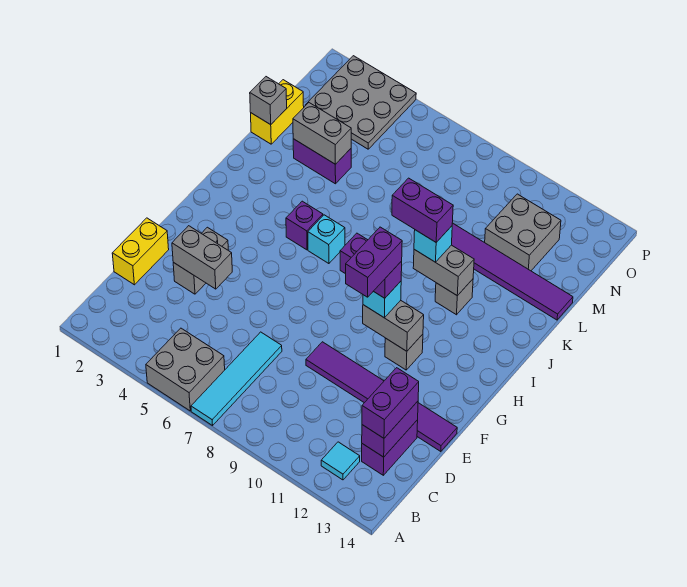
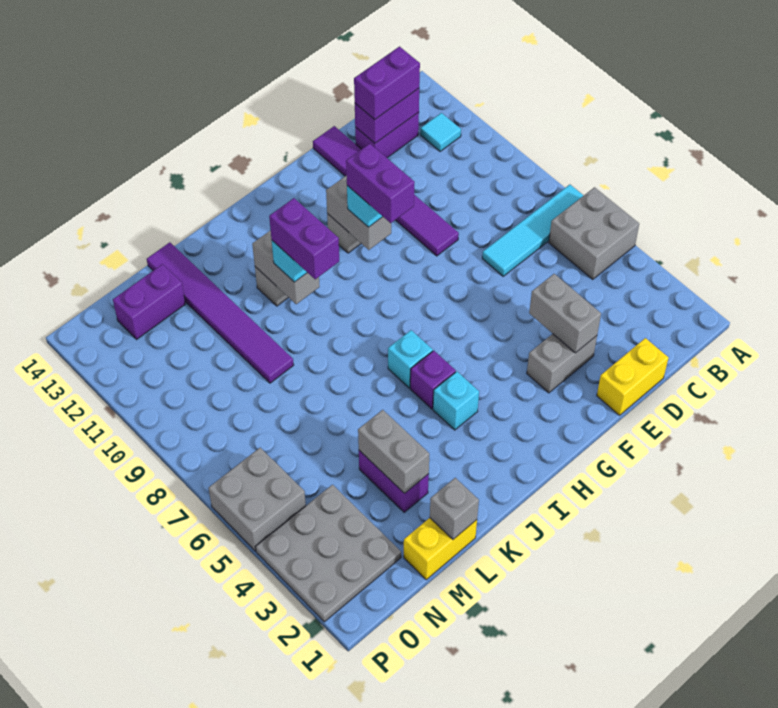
purple 1x2 brick [346,227,402,297] -> purple 1x2 brick moved to [113,264,185,339]
none -> cyan 1x1 brick [433,372,479,430]
grey 2x2 brick [485,194,561,271] -> grey 2x2 brick moved to [209,448,306,551]

